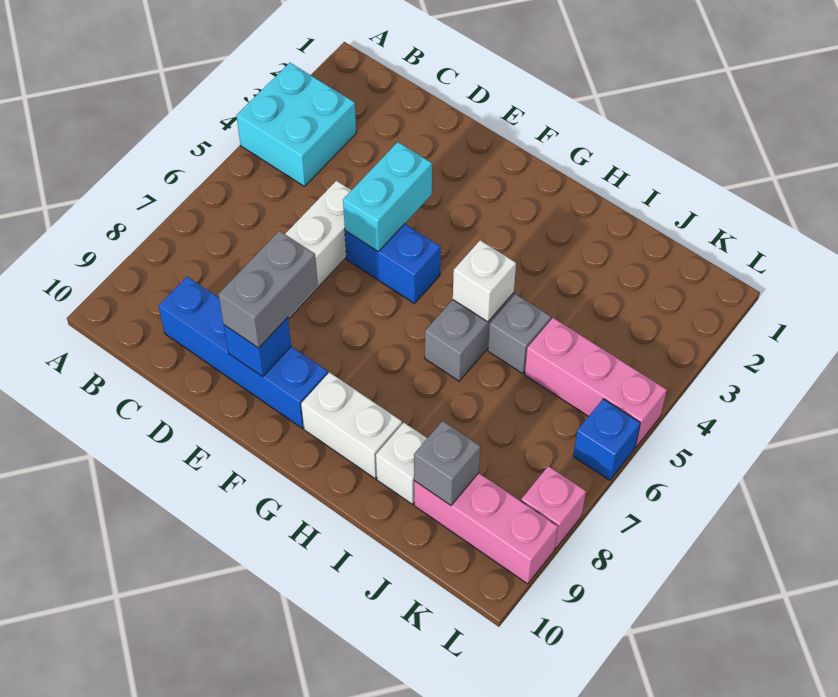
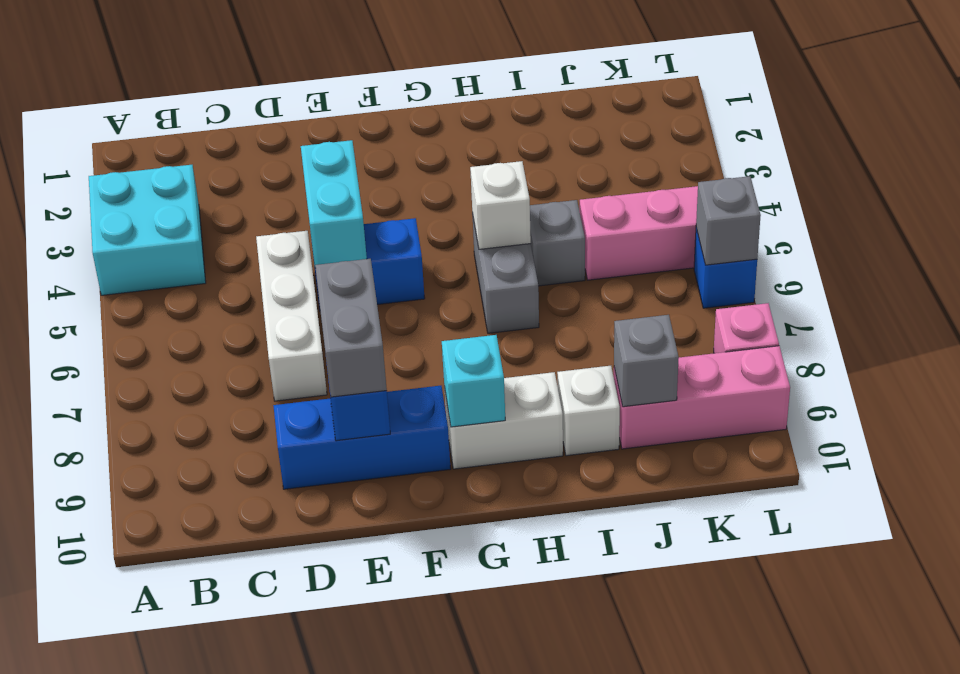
blue 1x4 brick [158,277,328,428] -> blue 1x3 brick [273,386,451,489]
none -> cyan 1x1 brick [442,335,505,427]
none -> grey 1x1 brick [696,176,761,265]

